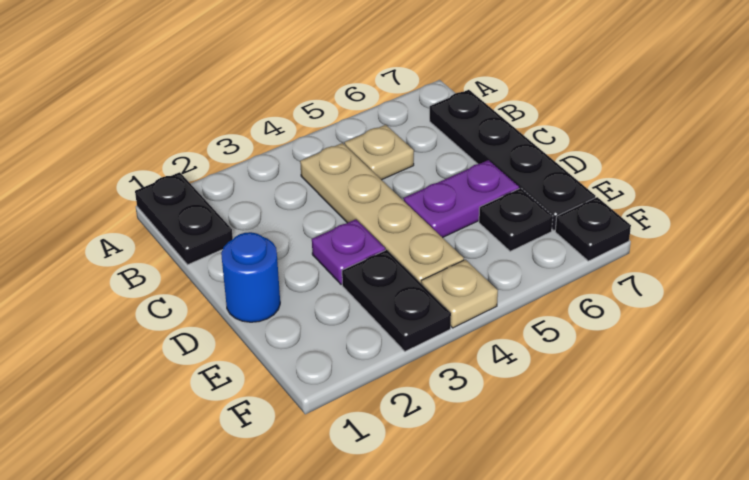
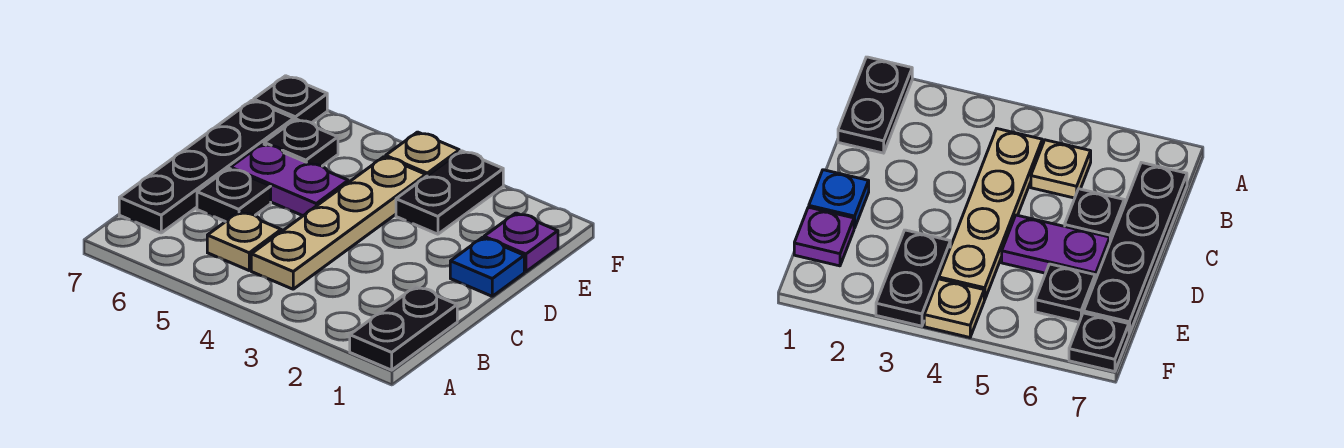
none -> black 1x1 plate [197,169,271,222]
blue 1x1 round brick [221,232,280,322] -> blue 1x1 plate [450,238,524,296]
purple 1x1 plate [312,219,385,285] -> purple 1x1 plate moved to [484,213,558,272]

